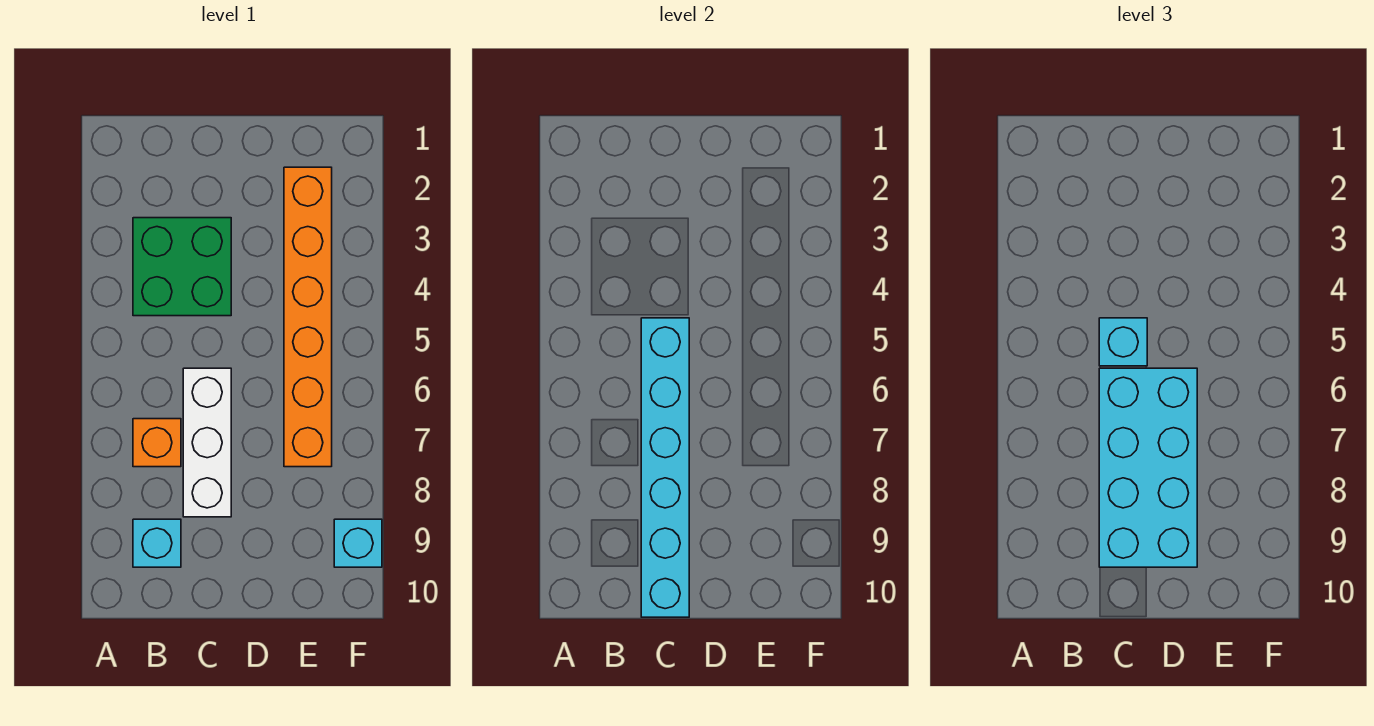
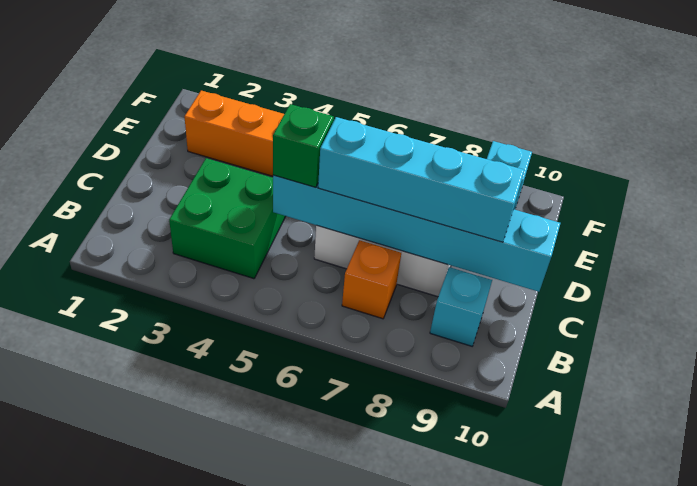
cyan 1x1 brick [1099,318,1147,366] -> green 1x1 brick [273,104,334,188]
cyan 2x4 brick [1099,368,1197,567] -> cyan 1x4 brick [318,117,524,242]

